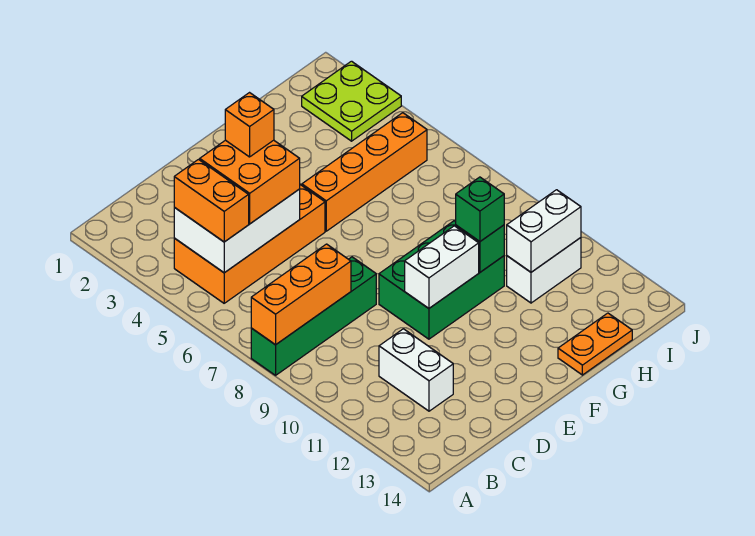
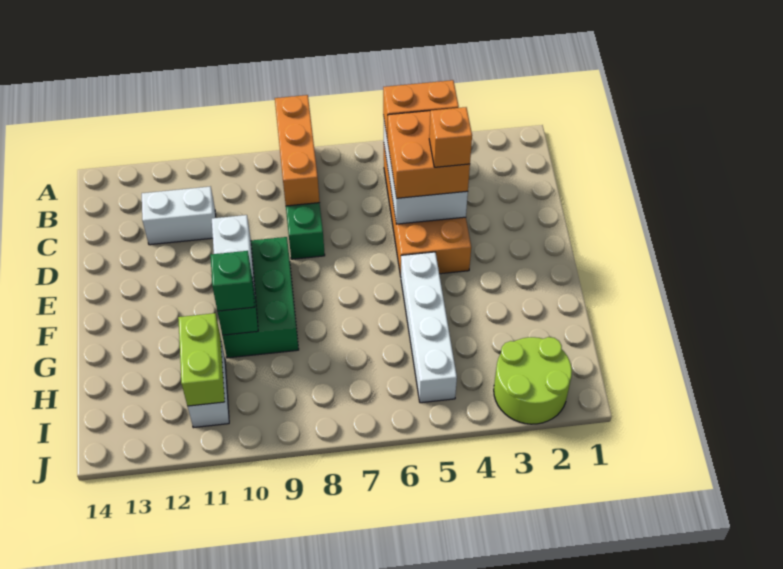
orange 1x4 brick [302,113,427,231] -> white 1x4 brick [401,252,457,403]
orange 1x2 plate [558,313,632,375] -> none
white 1x2 brick [507,190,581,272] -> lime 1x2 brick [178,313,225,406]
lime 2x2 plate [302,61,401,141] -> lime 2x2 round brick [494,337,572,424]

